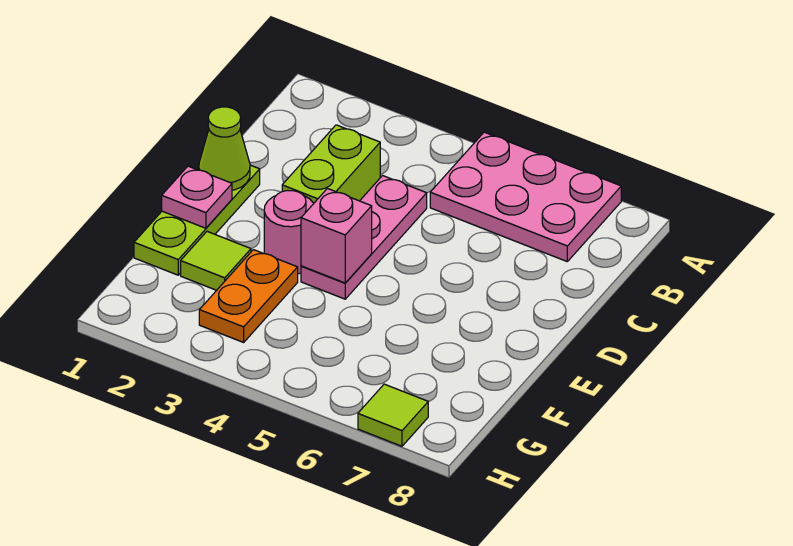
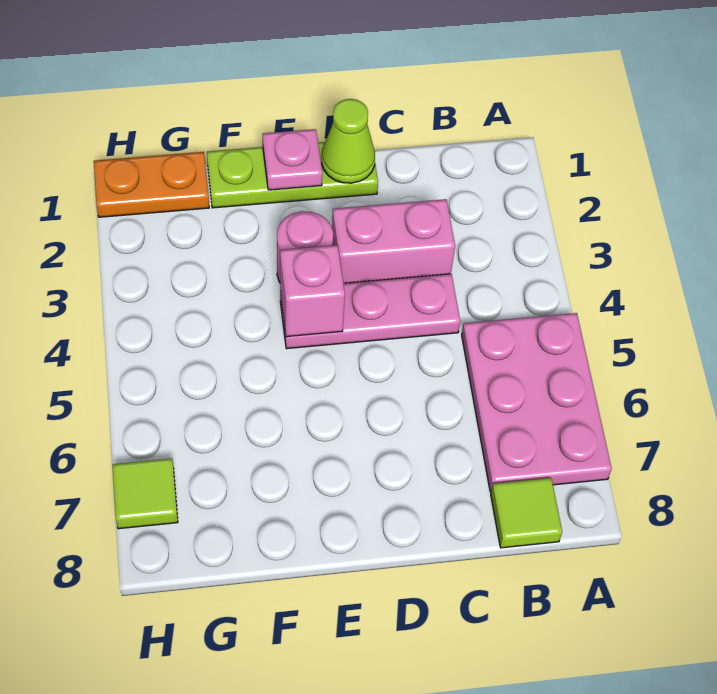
lime 1x2 brick [282,125,380,203] -> pink 1x2 brick [332,199,455,283]
lime 1x1 tile [181,232,251,290] -> lime 1x1 tile moved to [491,478,562,548]
orange 1x2 plate [199,250,298,342] -> orange 1x2 plate moved to [94,152,209,217]

